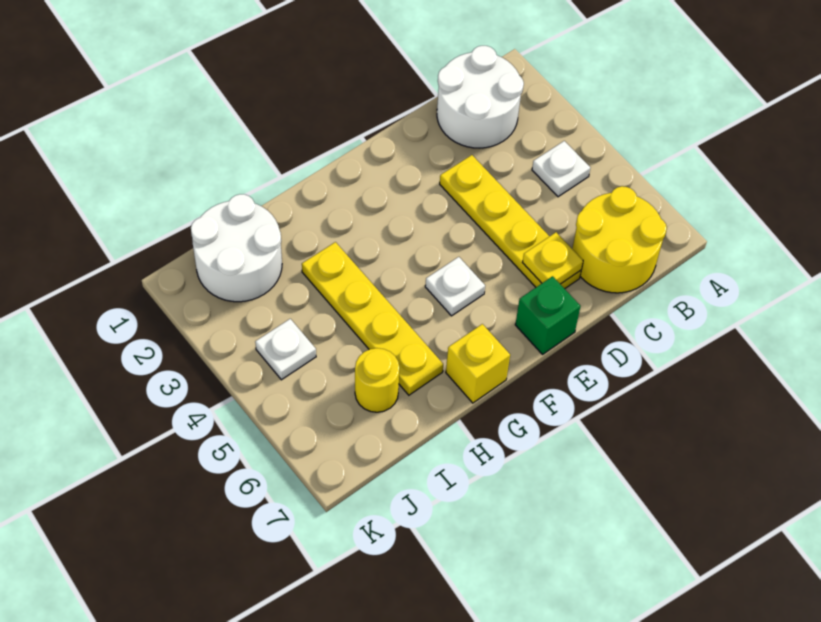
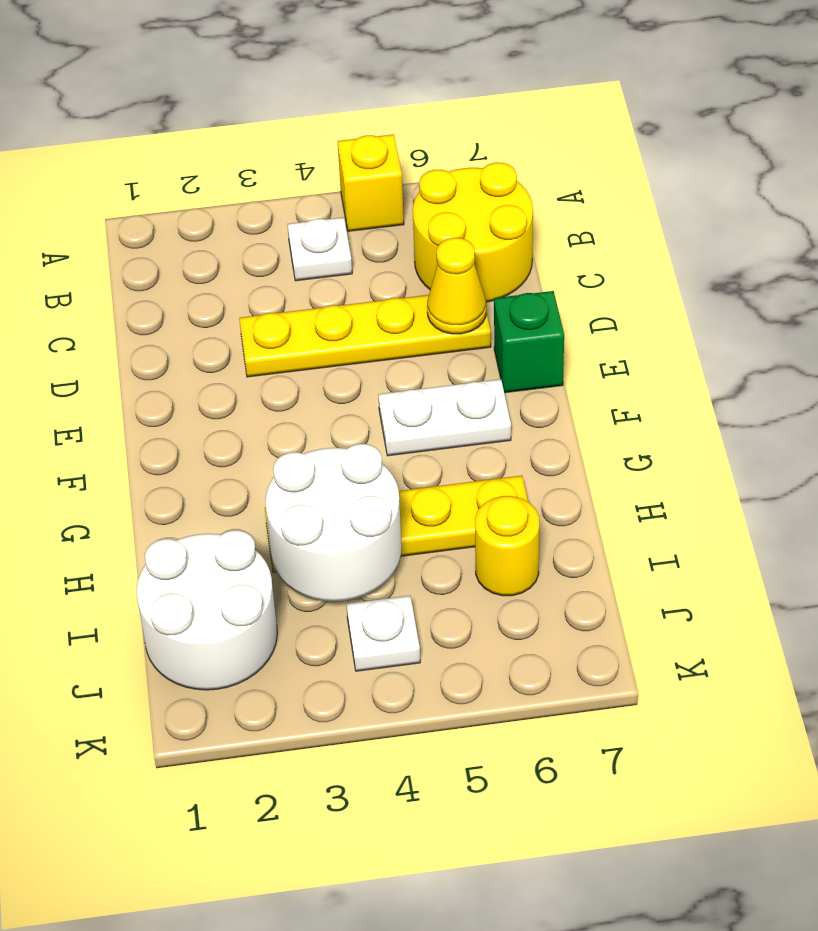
white 2x2 round brick [437,46,524,148] -> white 2x2 round brick moved to [266,444,402,601]
yellow 1x1 plate [522,232,583,284] -> yellow 1x1 cone [427,238,486,334]
white 1x1 plate [425,257,485,316] -> white 1x2 plate [378,379,511,456]
yellow 1x1 brick [446,324,510,403] -> yellow 1x1 brick moved to [338,134,404,231]

